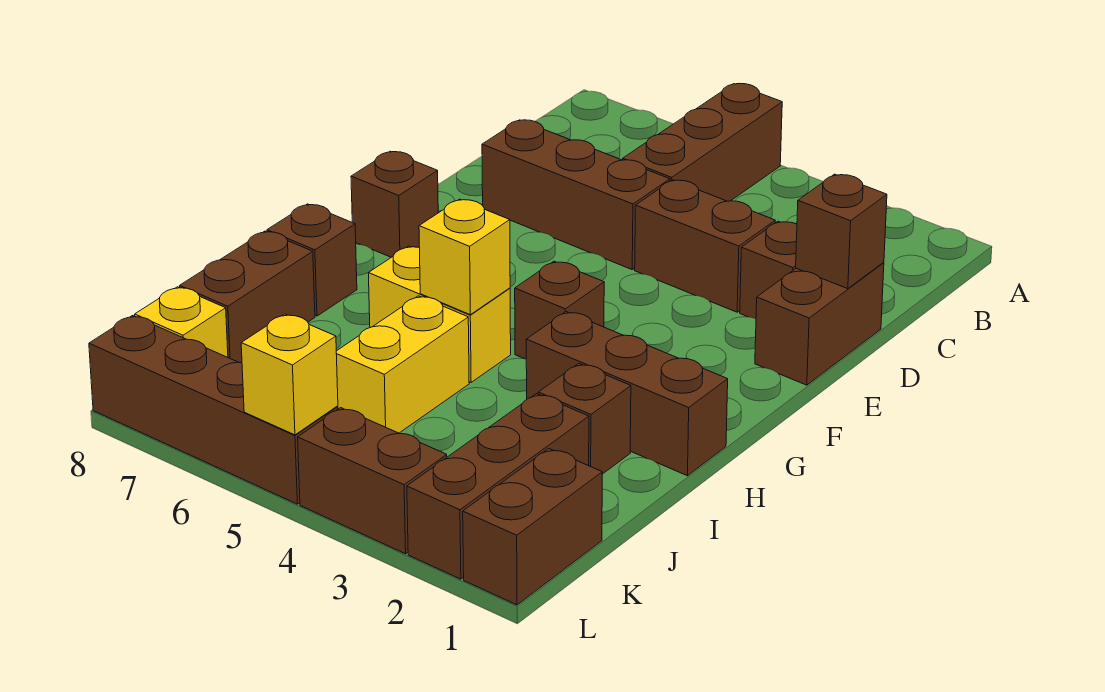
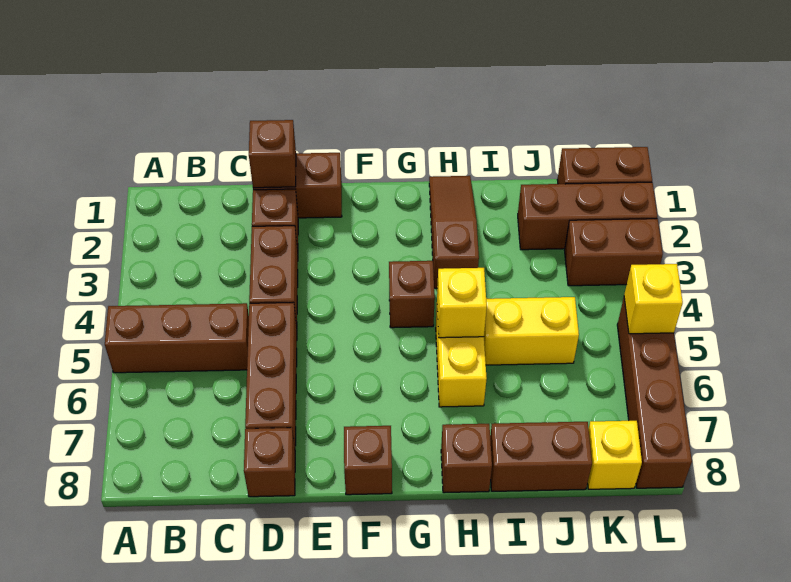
brown 1x3 brick [526,312,728,476] -> brown 1x3 slope [429,176,479,288]
brown 1x1 brick [538,364,631,474] -> brown 1x1 brick moved to [244,428,295,497]
brown 1x2 brick [298,408,447,554] -> brown 1x2 brick turned to [565,219,663,286]

